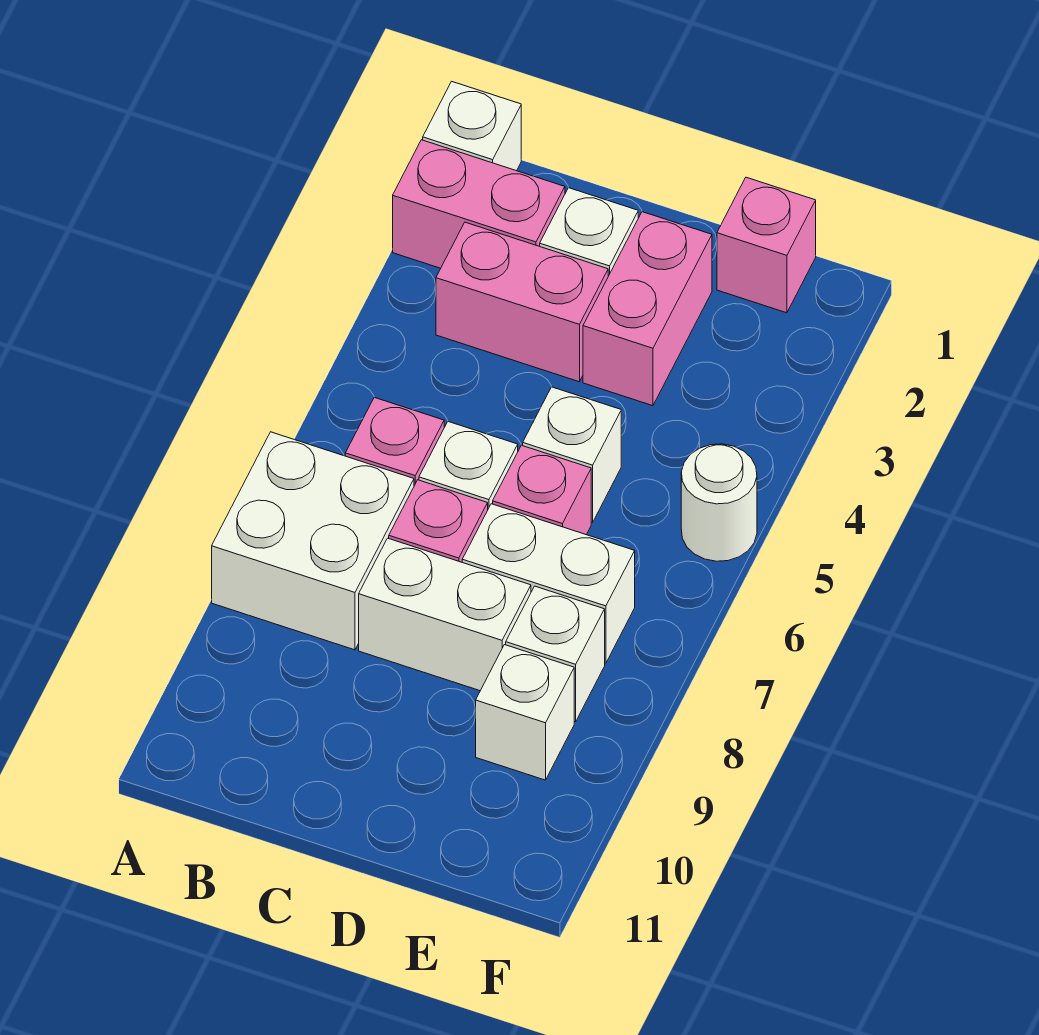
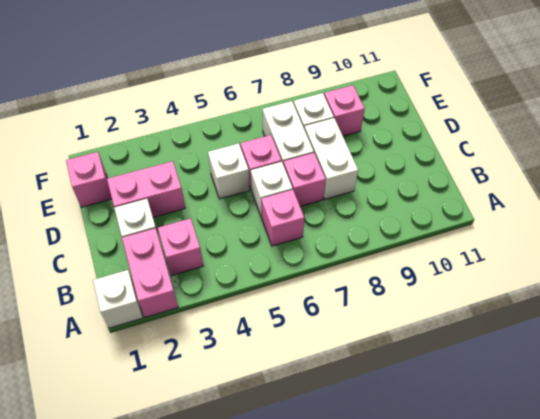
white 2x2 brick [212,432,414,650] -> none
pink 1x2 brick [436,222,608,382] -> pink 1x1 brick [158,218,203,276]
white 1x1 brick [476,645,574,780] -> pink 1x1 brick [324,85,365,136]
white 1x1 round brick [681,444,757,561] -> none

